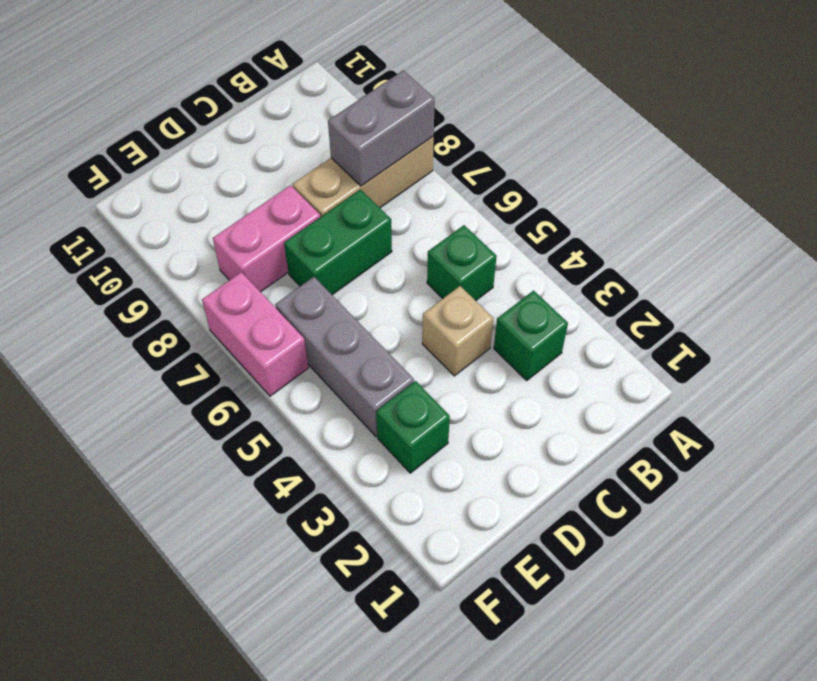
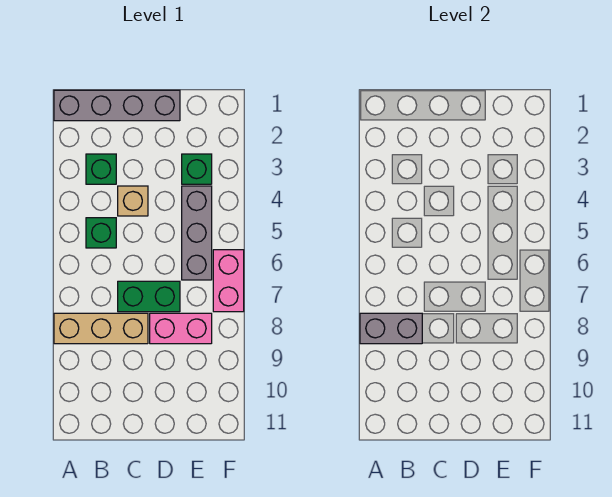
none -> grey 1x4 brick [54,90,180,121]

